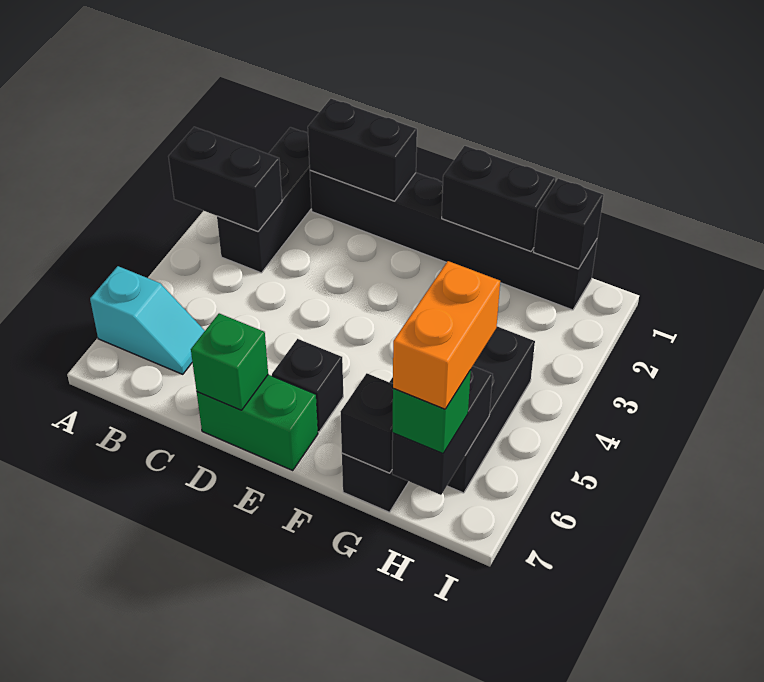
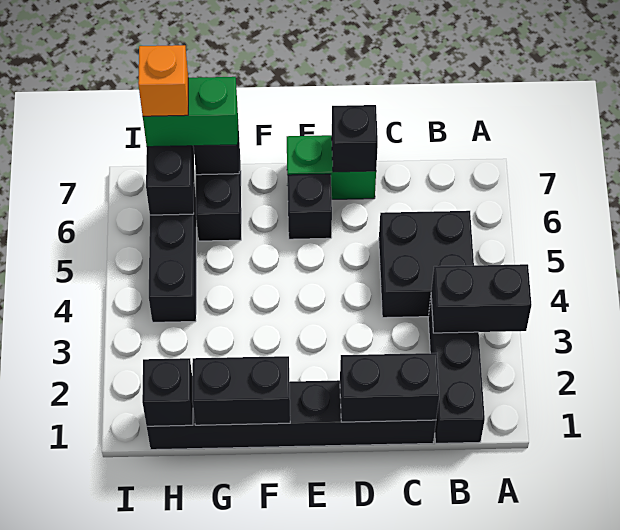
cyan 1x2 slope [90,266,205,374] -> none
none -> black 2x2 brick [379,211,474,318]
green 1x1 brick [191,313,268,410] -> black 1x1 brick [332,105,378,172]
orange 1x2 brick [393,261,500,409] -> orange 1x1 brick [138,45,188,116]
green 1x1 brick [393,370,471,453] -> green 1x2 brick [143,77,238,147]

